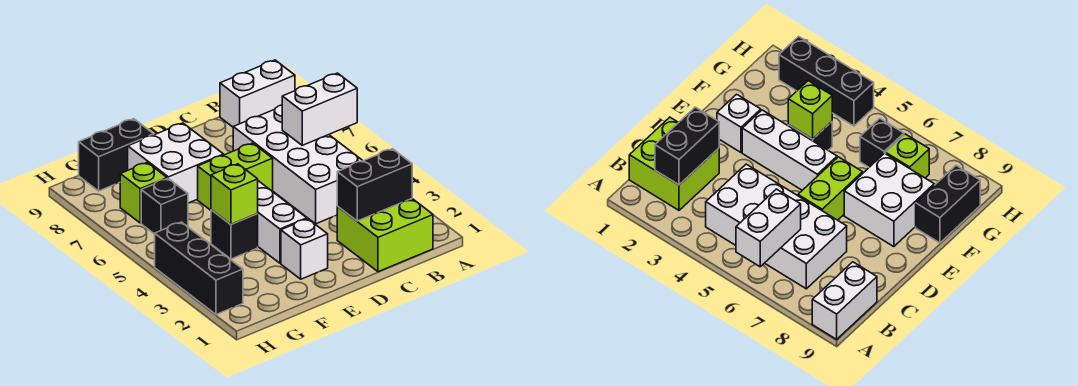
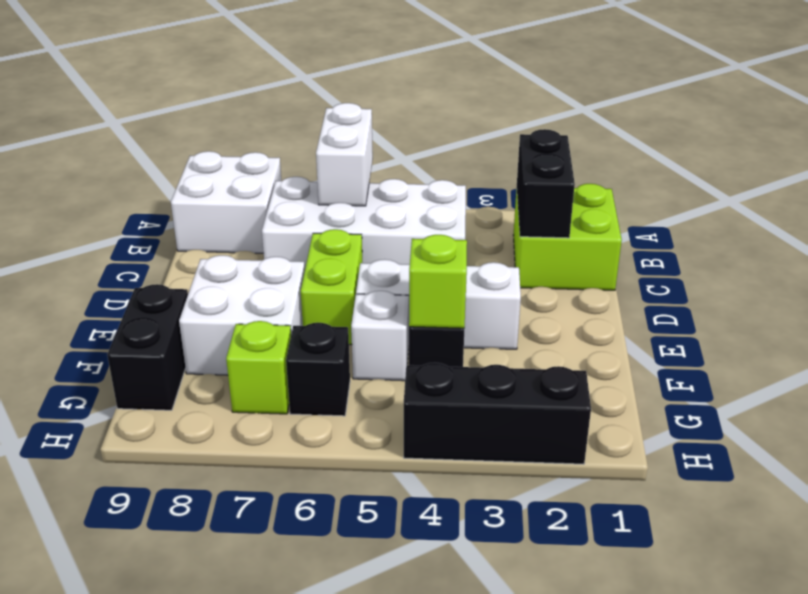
white 1x2 brick [220,60,295,127] -> white 2x2 brick [171,151,281,253]
white 1x1 brick [281,219,328,279] -> white 1x1 brick moved to [351,291,409,381]

